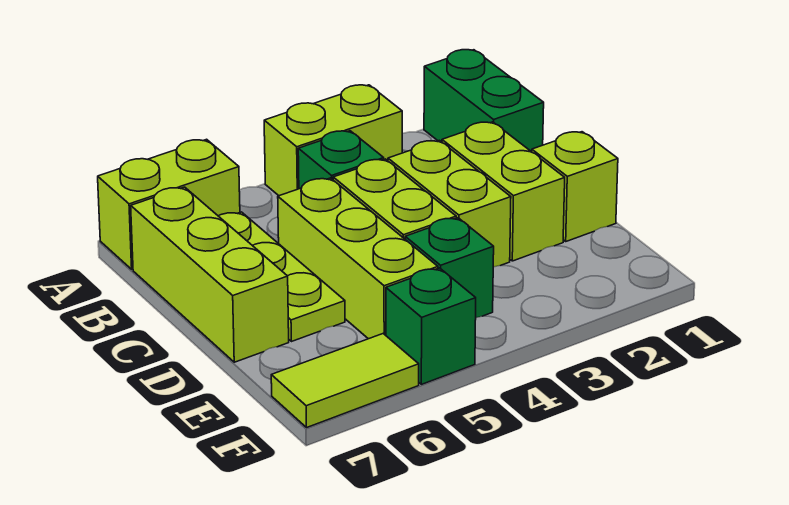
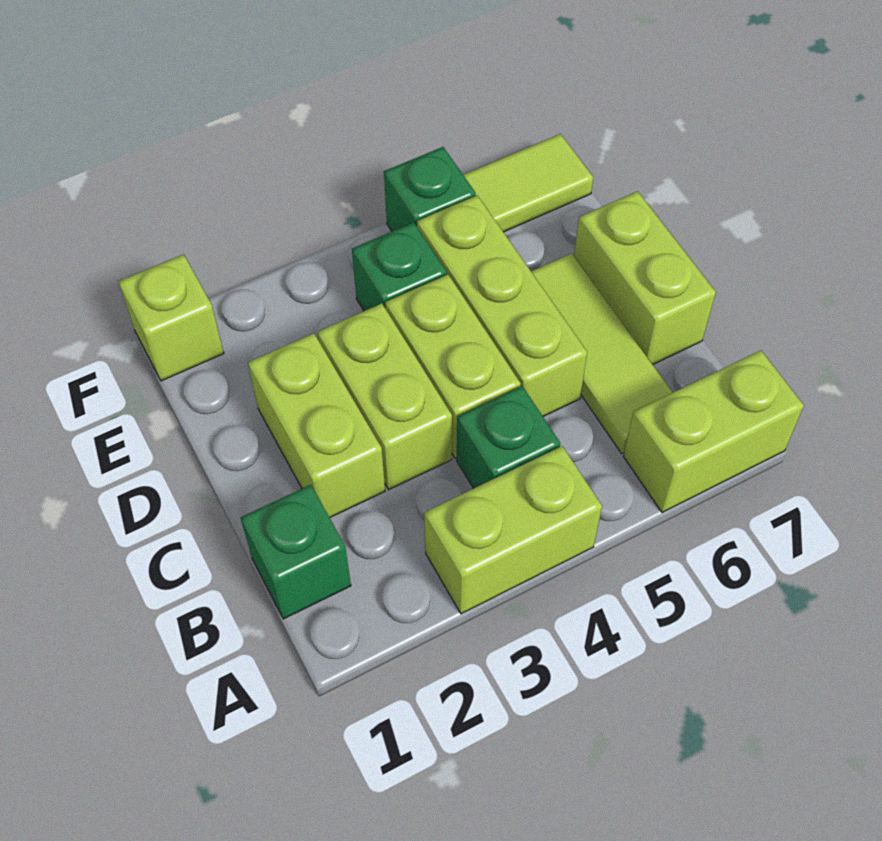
green 1x2 brick [424,50,544,152] -> green 1x1 brick [241,485,351,619]
lime 1x3 plate [219,212,345,342] -> lime 1x3 tile [531,254,673,453]
lime 1x3 brick [131,187,289,362] -> lime 1x2 brick [574,191,716,365]
lime 1x1 brick [532,132,618,241] -> lime 1x1 brick moved to [118,254,224,381]

